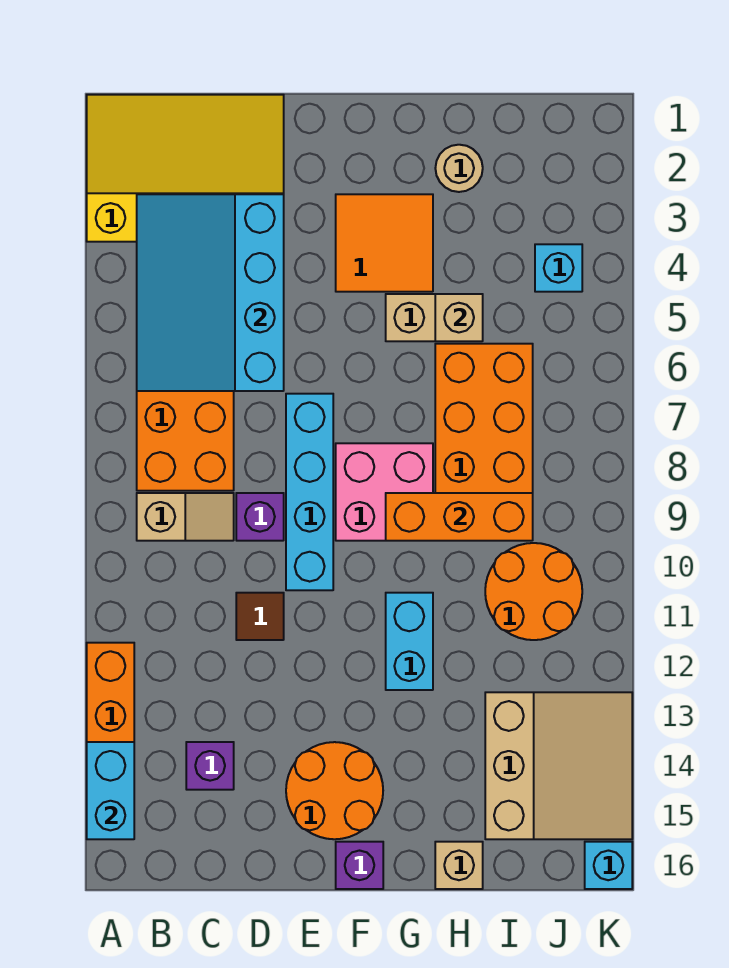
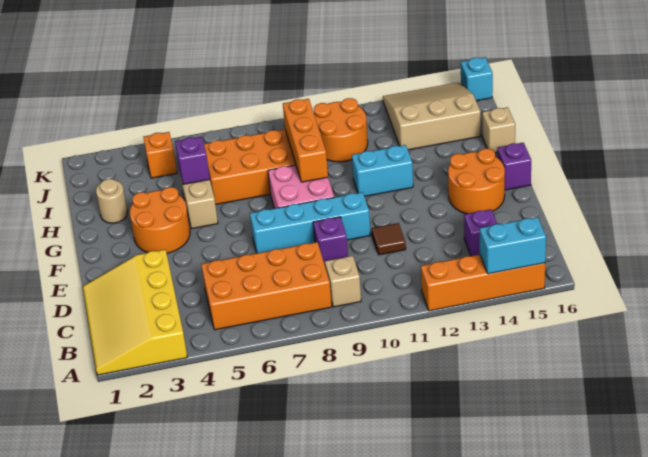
cyan 3x4 slope [137,194,284,391] -> none
orange 2x2 tile [336,194,433,292] -> orange 2x2 round brick [130,187,190,253]
tan 1x1 brick [435,294,483,341] -> purple 1x1 brick [175,137,210,184]
cyan 1x1 brick [535,244,582,292] -> orange 1x1 brick [143,132,177,178]

